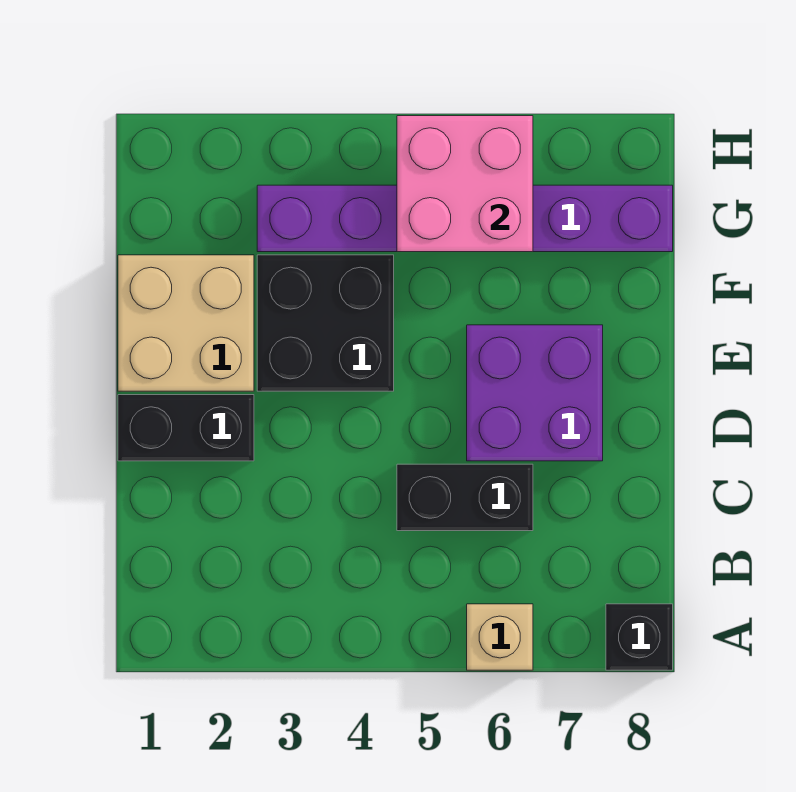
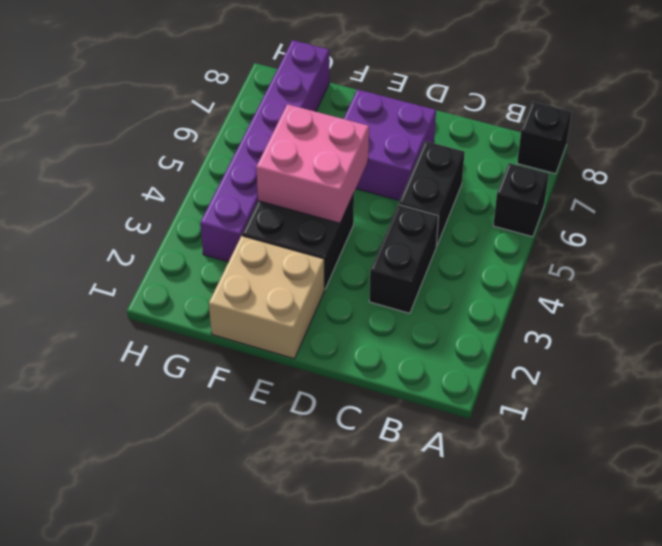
tan 1x1 brick [467,604,533,670] -> black 1x1 brick [493,163,549,237]
black 1x2 brick [118,395,254,461] -> black 1x2 brick moved to [369,205,439,313]
pink 2x2 brick [397,116,533,252] -> pink 2x2 brick moved to [256,104,369,223]

